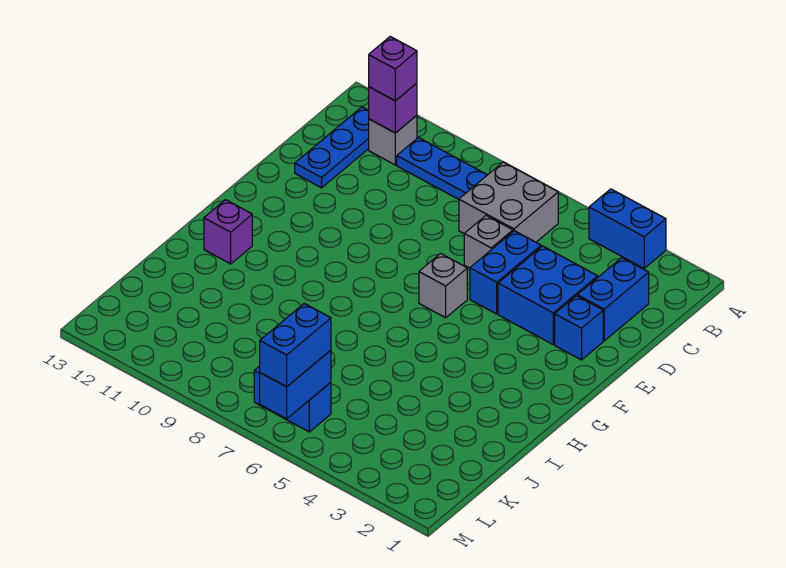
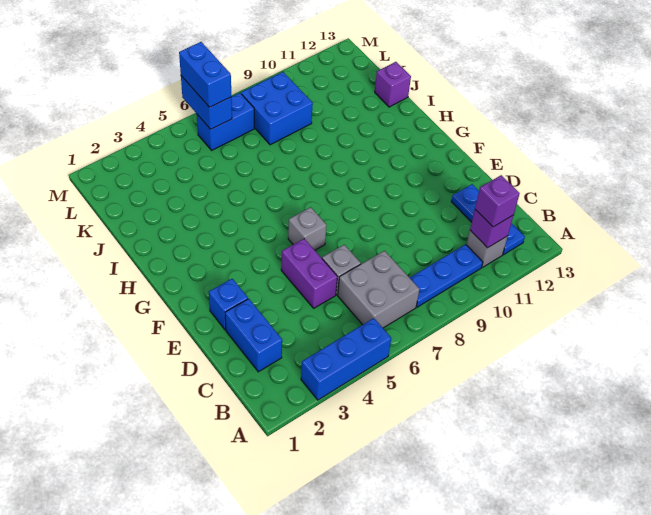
blue 1x2 brick [589,189,666,268] -> blue 1x3 brick [301,318,391,400]
blue 2x2 brick [498,246,598,344] -> blue 2x2 brick moved to [241,72,313,145]
blue 1x2 brick [470,231,541,314] -> purple 1x2 brick [281,239,337,308]
purple 1x1 brick [204,200,252,264] -> purple 1x1 brick moved to [375,62,411,107]

